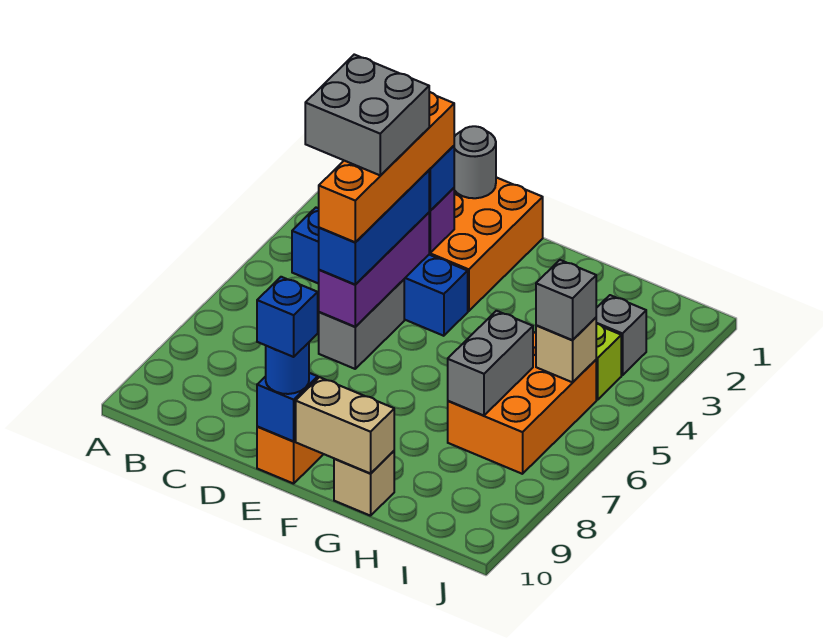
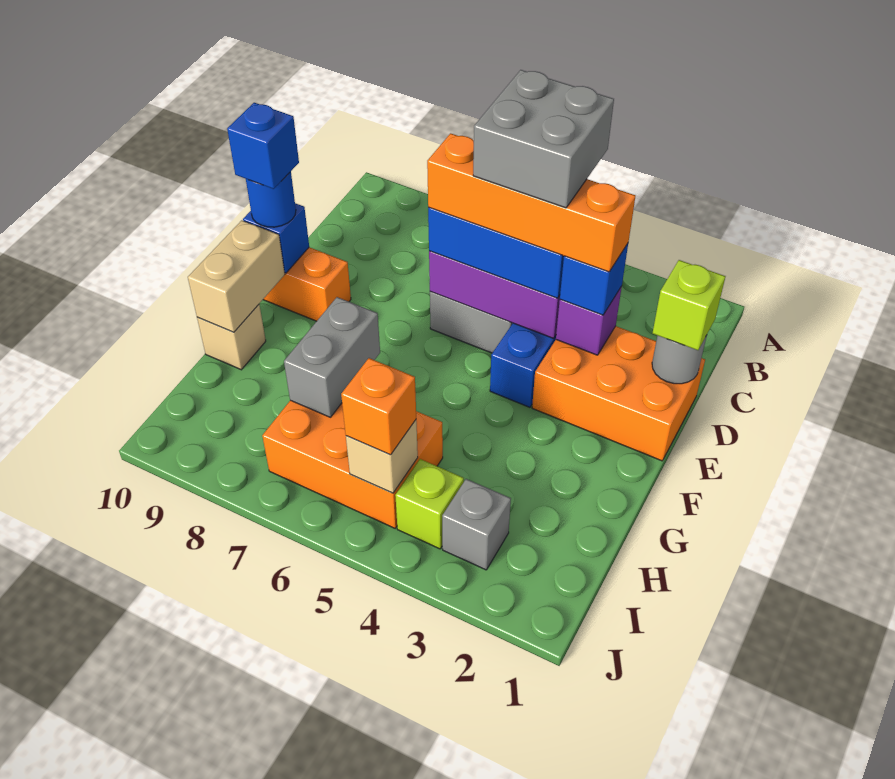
none -> lime 1x1 brick [653,260,725,350]
grey 1x2 brick [448,311,533,416] -> grey 1x2 brick turned to [284,297,380,417]
grey 1x1 brick [536,260,596,340] -> orange 1x1 brick [341,358,416,455]

